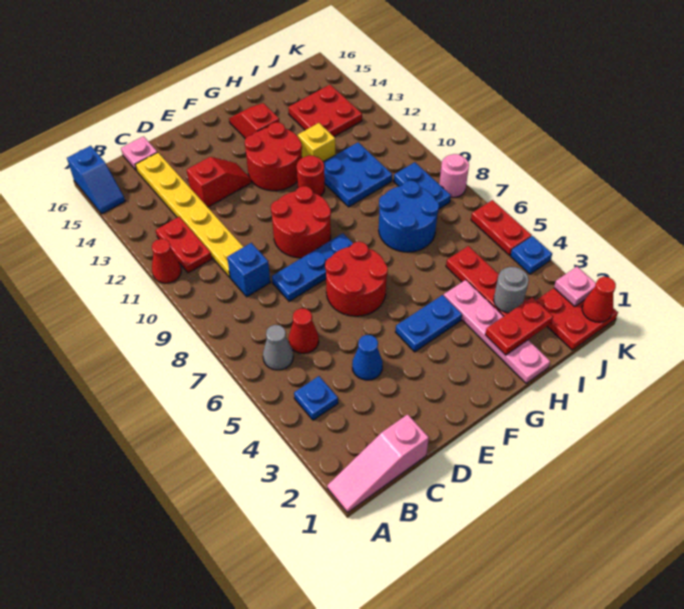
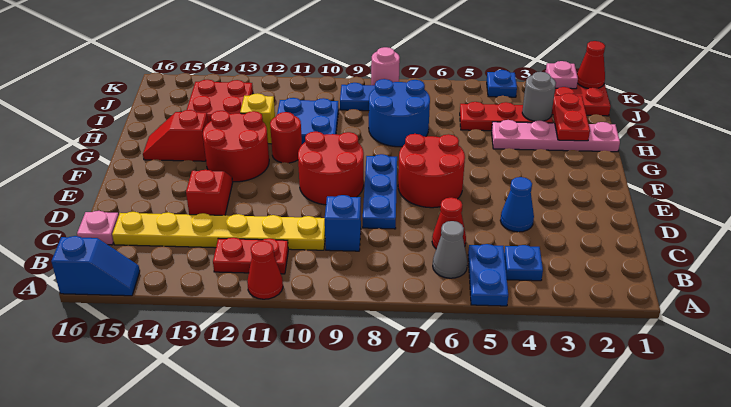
pink 1x3 slope [327,414,429,513] -> none
blue 1x2 plate [396,295,462,352] -> blue 1x2 plate moved to [468,244,508,306]
red 1x2 plate [471,200,532,255] -> none

